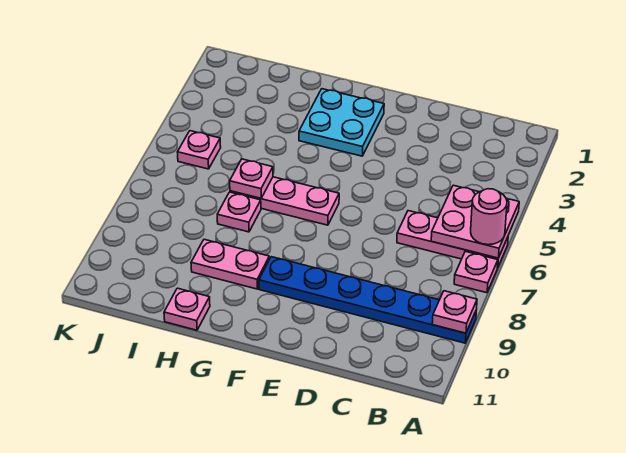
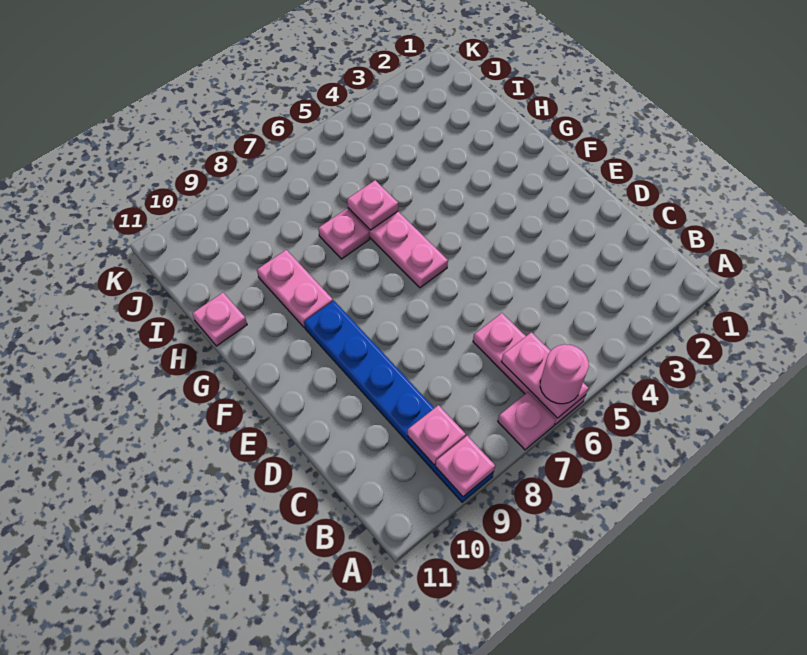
pink 2x2 plate [431,185,519,258] -> pink 1x2 plate [501,332,588,418]
cyan 2x2 plate [299,89,384,156] -> none
pink 1x1 plate [178,131,221,169] -> pink 1x1 plate moved to [408,405,466,465]

